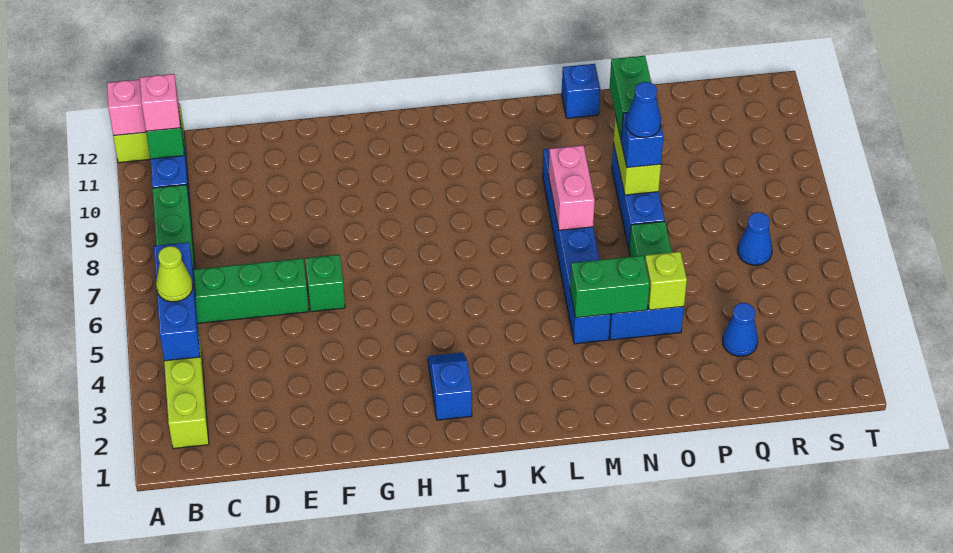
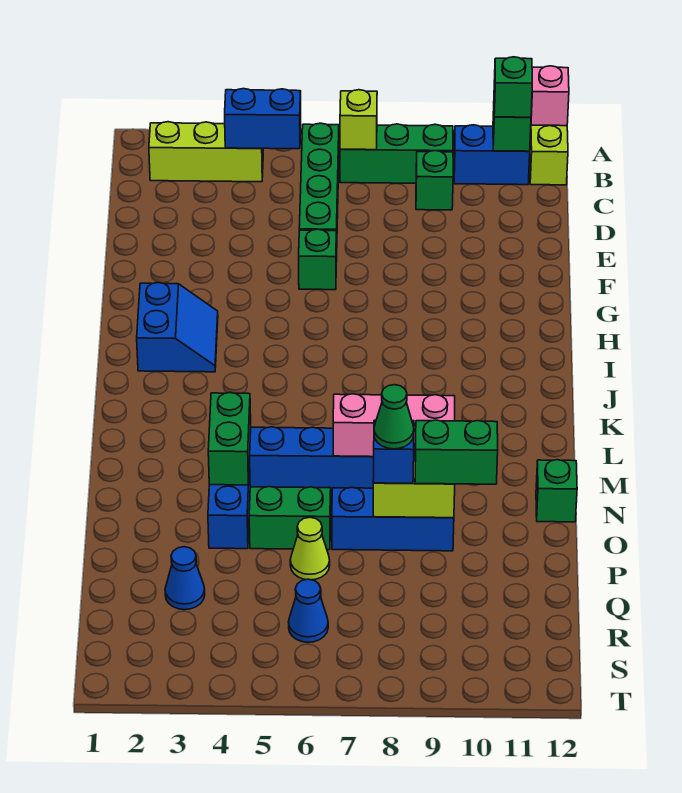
blue 1x3 brick [154,242,200,361] -> blue 1x2 brick [225,89,301,149]
lime 1x1 cone [156,246,193,302] -> lime 1x1 cone moved to [290,517,330,580]
pink 1x1 brick [140,74,180,131] -> green 1x1 brick [494,57,532,117]
none -> green 1x1 brick [416,151,453,210]
blue 1x2 slope [428,352,472,420] -> blue 2x2 slope [137,283,218,372]
pink 1x2 brick [549,145,595,230] -> pink 1x3 brick [333,394,455,457]
blue 1x1 brick [562,64,600,118] -> green 1x1 brick [536,460,577,522]
lime 1x1 brick [645,252,687,310] -> lime 1x1 brick moved to [340,90,377,150]
blue 1x1 cone [626,82,661,138] -> green 1x1 cone [374,385,414,449]

